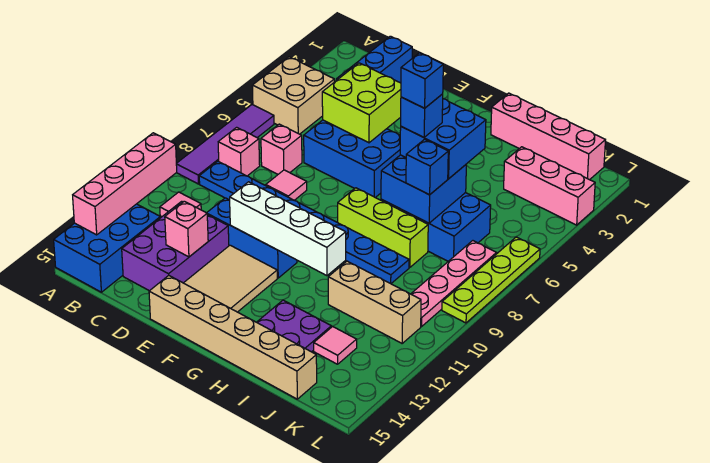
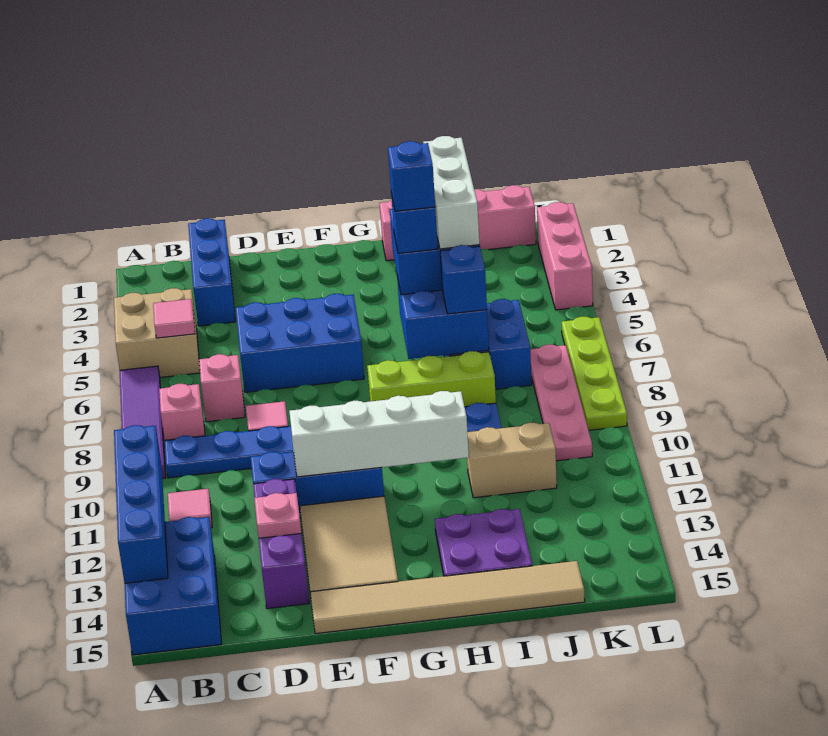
pink 1x4 brick [73,133,177,235] -> blue 1x4 brick [114,425,168,583]
purple 2x3 brick [122,201,229,291] -> purple 1x3 brick [253,479,309,609]
lime 2x2 brick [322,63,401,143] -> none
pink 1x1 brick [165,201,208,257] -> pink 1x1 plate [254,493,301,538]
tan 1x6 brick [149,275,317,399] -> tan 1x6 tile [310,561,585,634]
none -> white 1x3 brick [423,136,479,249]
tan 1x3 brick [328,261,421,343] -> tan 1x2 brick [467,423,557,498]
pink 1x3 brick [504,147,595,225] -> pink 1x3 brick turned to [537,202,593,310]
pink 1x1 tile [314,327,357,364] -> pink 1x1 tile moved to [153,299,195,338]

